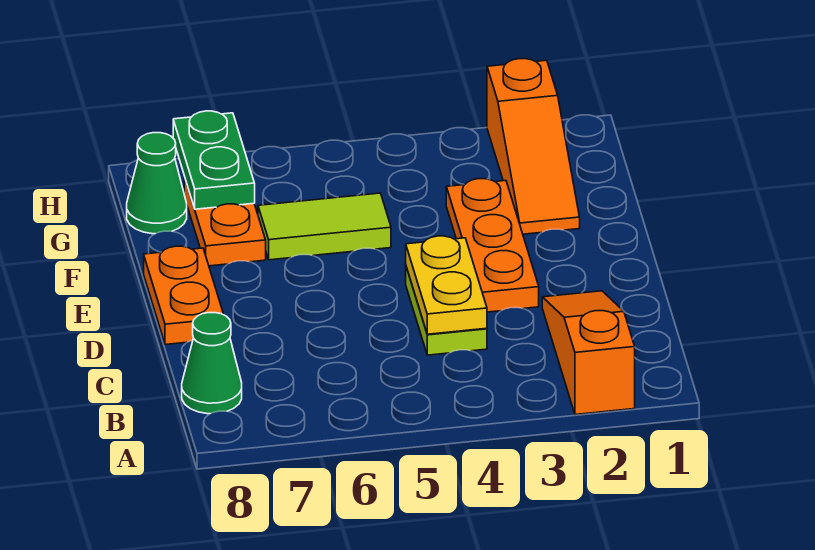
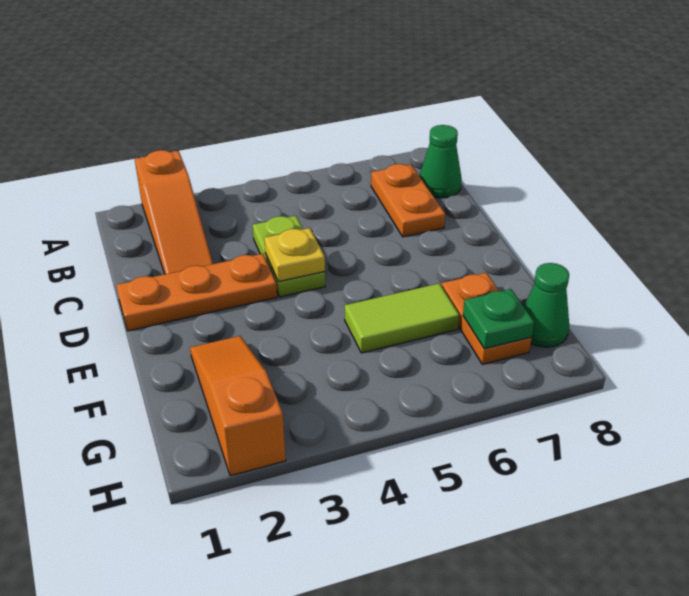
yellow 1x2 plate [406,236,487,334] -> yellow 1x1 plate [264,228,325,282]
orange 1x3 plate [446,179,539,312] -> orange 1x3 plate turned to [116,254,277,331]
orange 1x2 plate [144,246,224,345] -> orange 1x2 plate moved to [371,164,445,237]
green 1x2 plate [173,111,255,209] -> green 1x1 plate [463,289,534,349]

